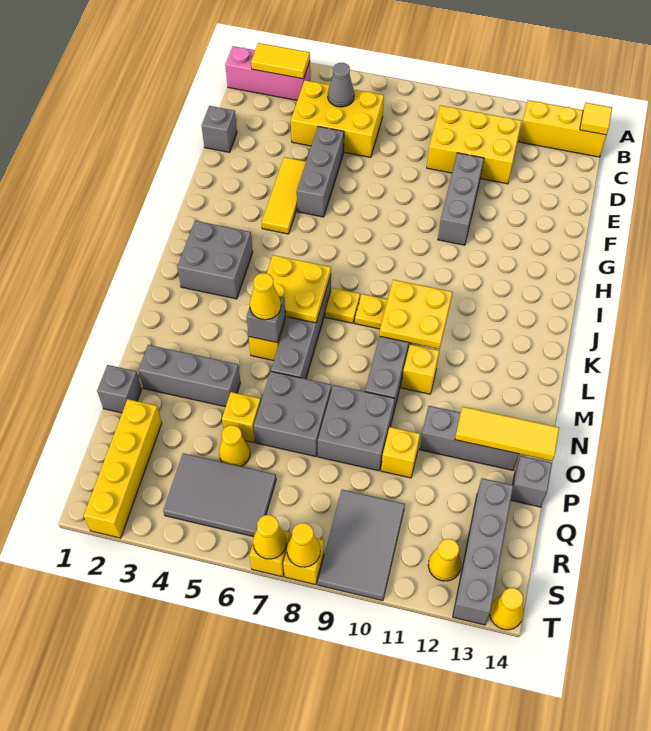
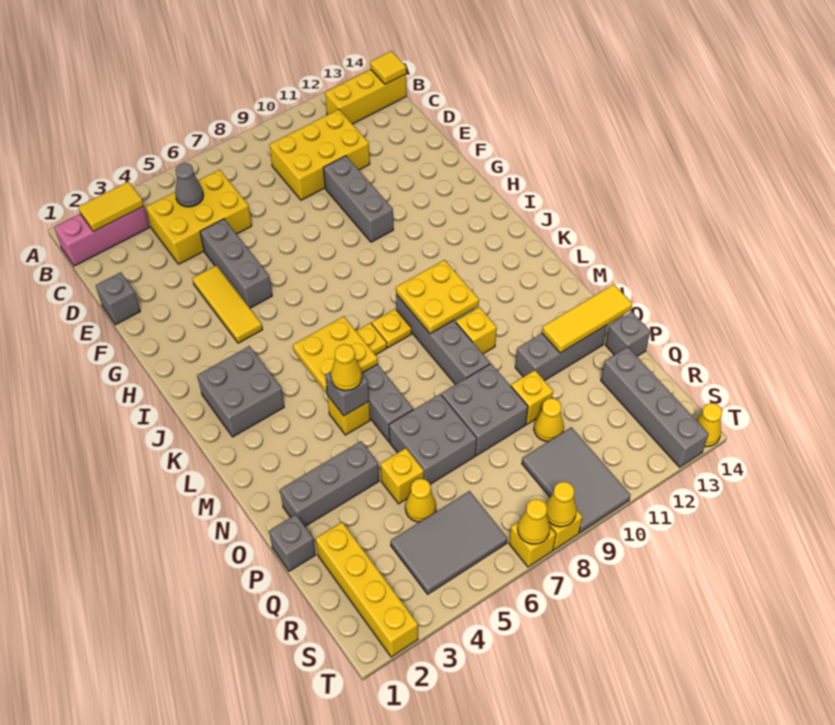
yellow 1x1 cone [428,539,461,581] -> yellow 1x1 cone moved to [534,398,564,442]

